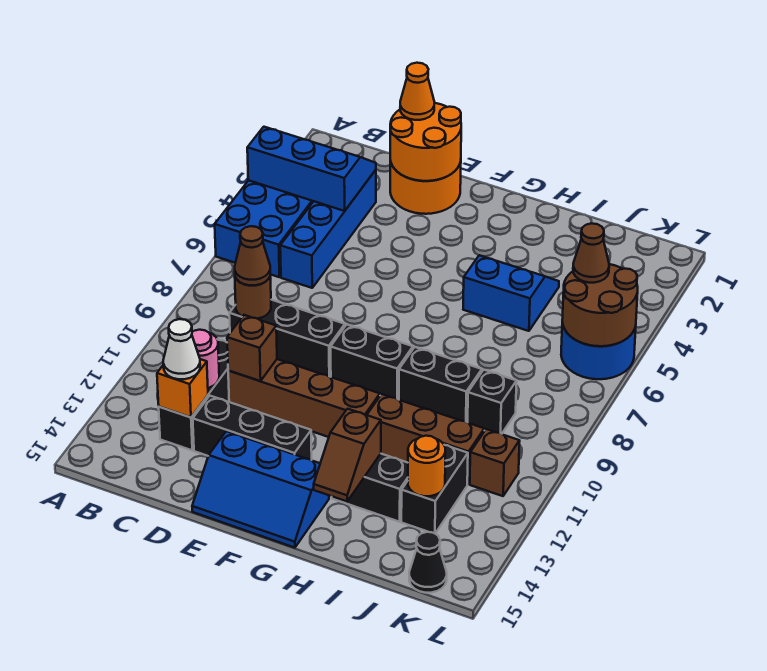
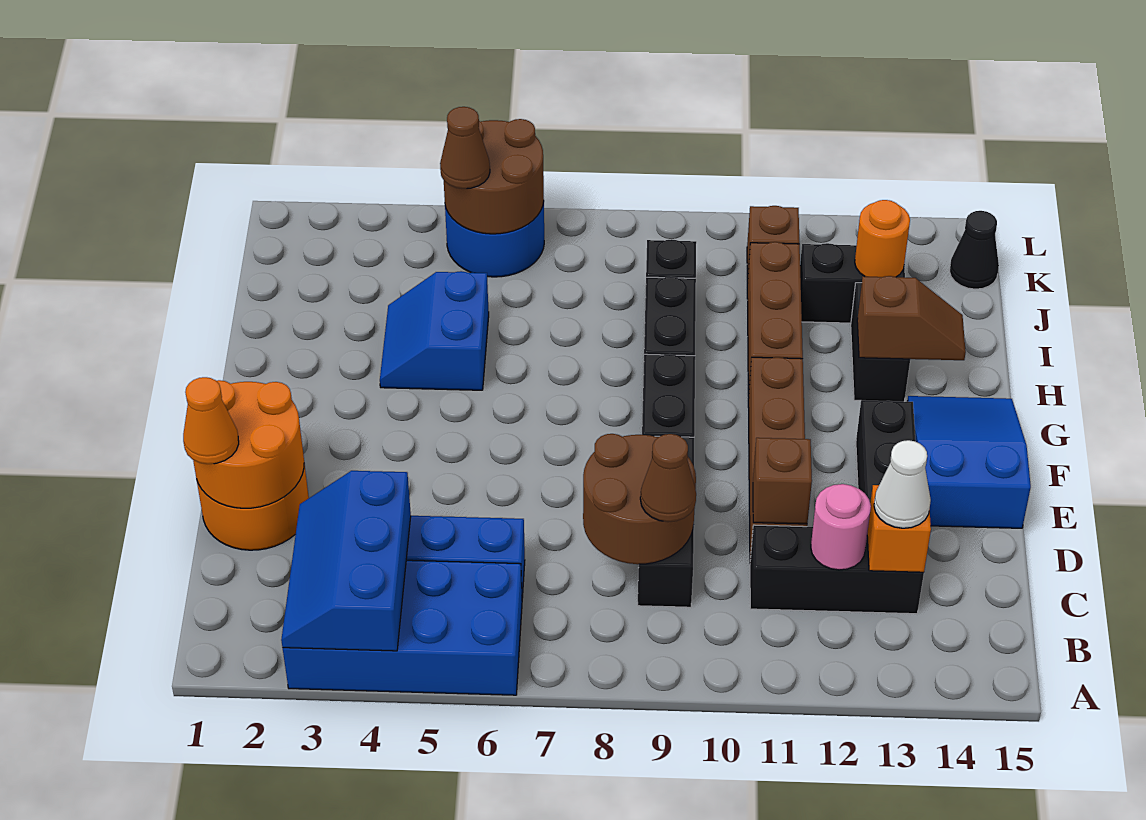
brown 1x1 round brick [235,277,271,319] -> brown 2x2 round brick [583,434,696,564]
blue 2x3 slope [192,431,329,548] -> blue 2x3 slope turned to [907,396,1031,528]

